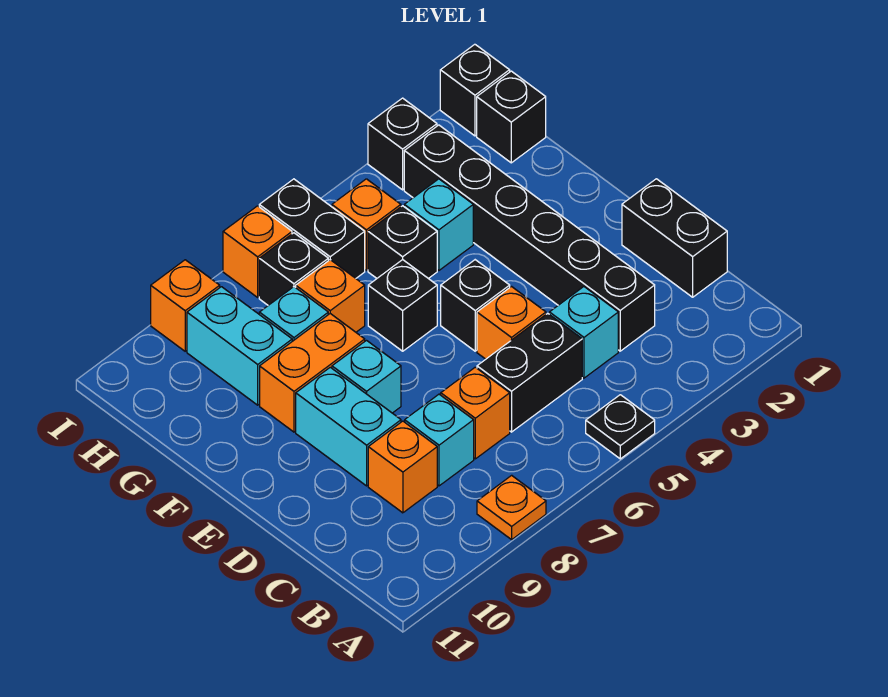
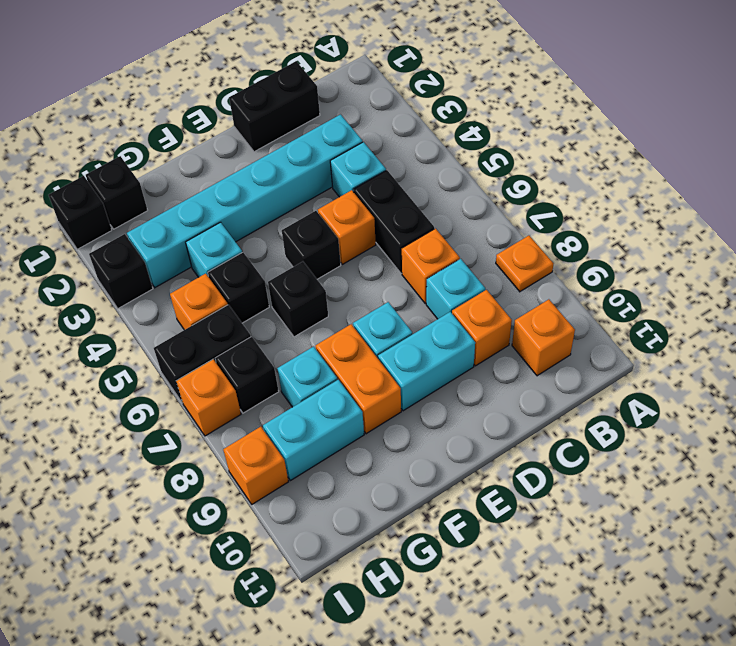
black 1x1 plate [586,395,655,459] -> none
black 1x6 brick [404,125,655,351] -> cyan 1x6 brick [127,115,363,287]
orange 1x1 brick [296,260,365,332] -> orange 1x1 brick moved to [512,299,575,376]

